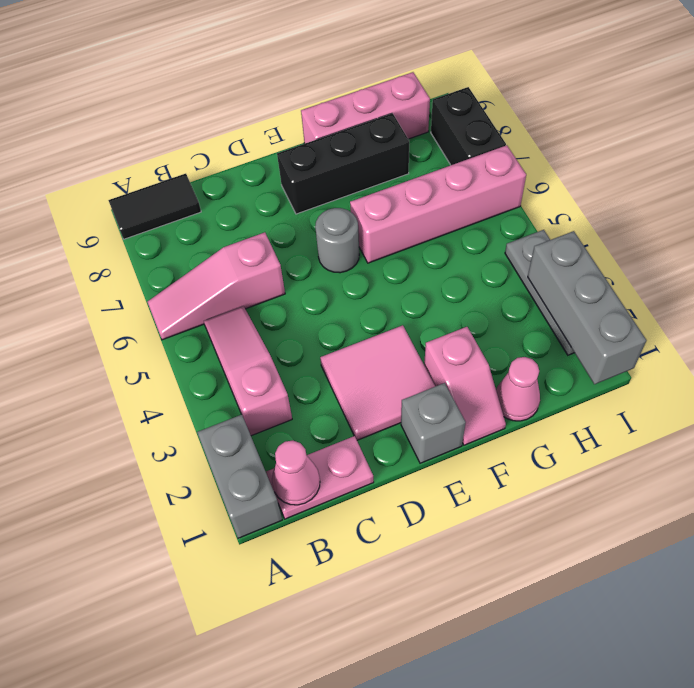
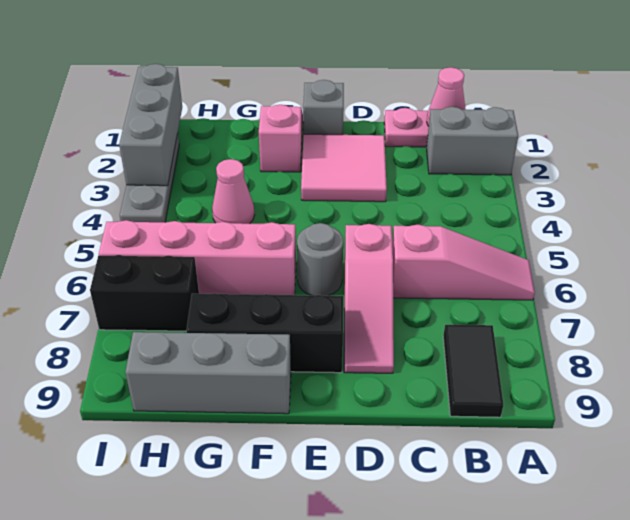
grey 1x2 brick [197,414,282,538] -> grey 1x2 brick turned to [427,107,518,175]
black 1x2 tile [108,174,201,239] -> black 1x2 tile turned to [443,325,503,417]
pink 1x3 slope [204,306,292,436] -> pink 1x3 slope moved to [344,224,394,373]
pink 1x3 brick [301,72,430,143] -> grey 1x3 brick [125,332,291,414]
pink 1x1 cone [496,357,540,421] -> pink 1x1 cone moved to [212,159,254,224]
black 1x2 brick [431,87,506,165] -> black 1x2 brick turned to [90,255,199,331]

